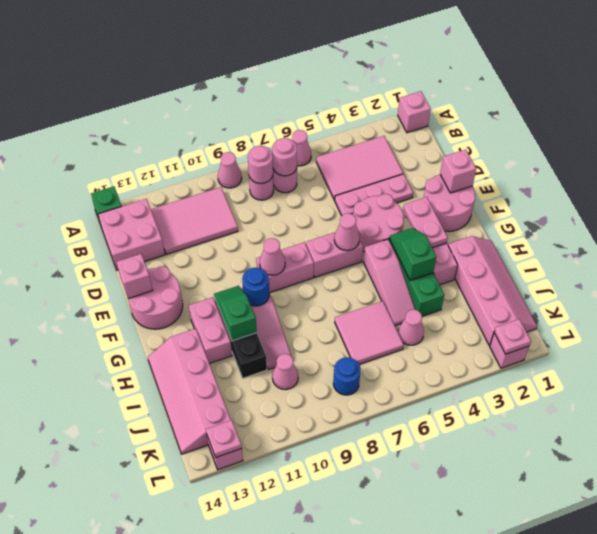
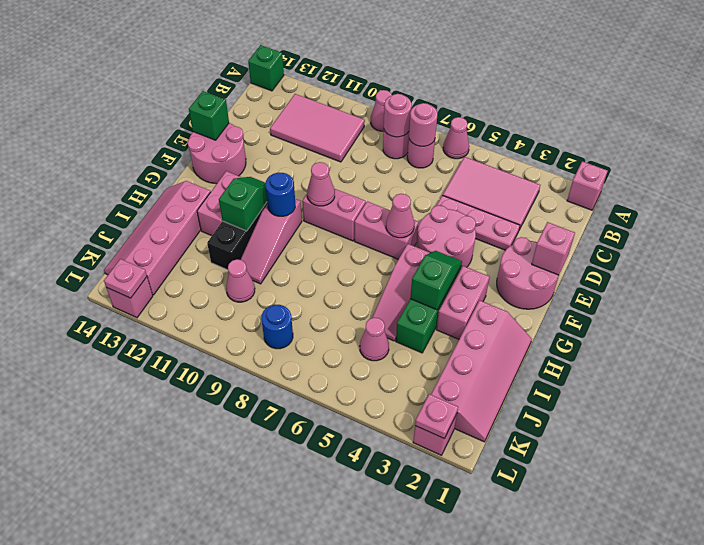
pink 2x2 brick [98,199,165,270] -> none
pink 1x1 brick [117,254,152,299] -> green 1x1 brick [189,91,229,140]
pink 1x2 plate [403,197,448,248] -> none
pink 2x2 tile [335,301,404,364] -> none

